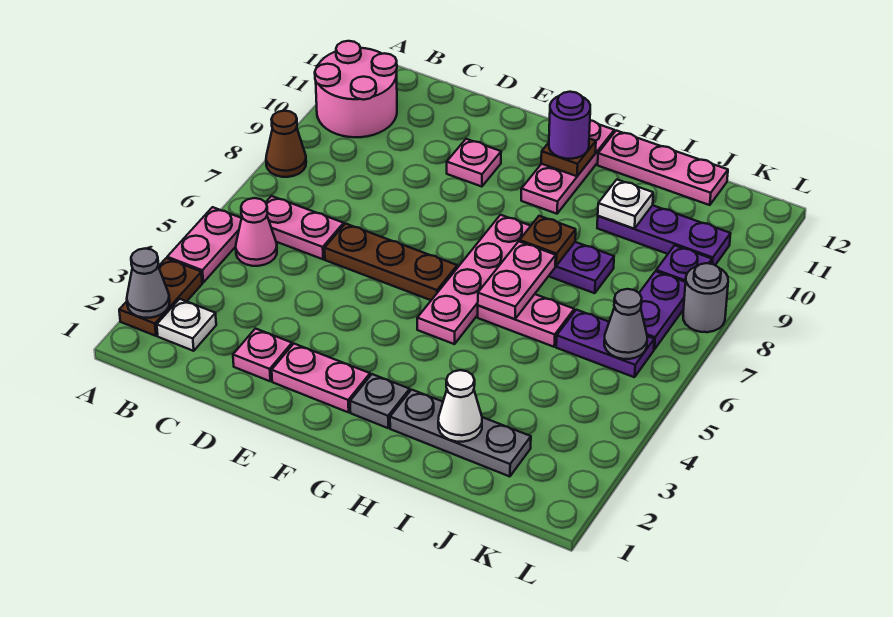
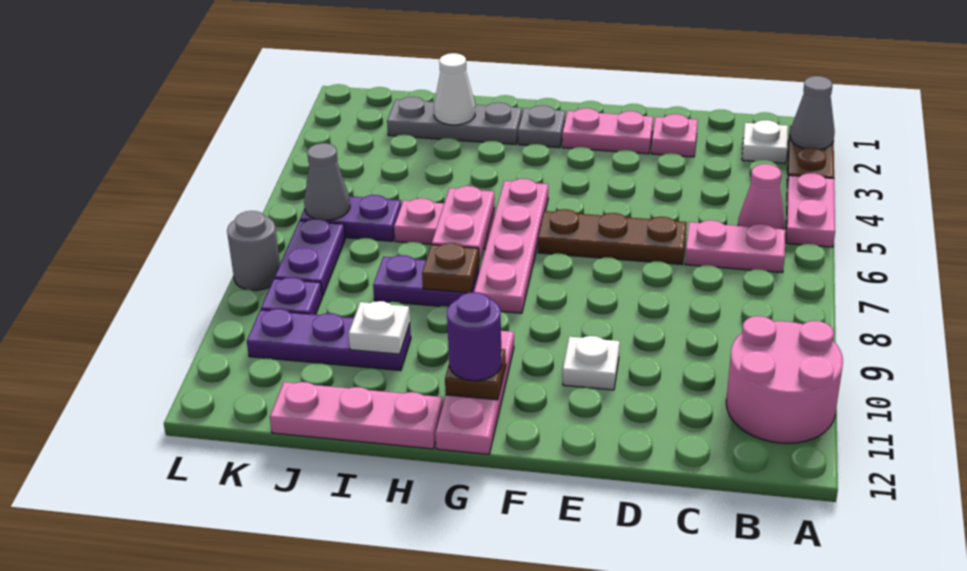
brown 1x1 cone [266,111,306,177] -> none
pink 1x1 plate [447,139,501,187] -> white 1x1 plate [563,336,620,390]

